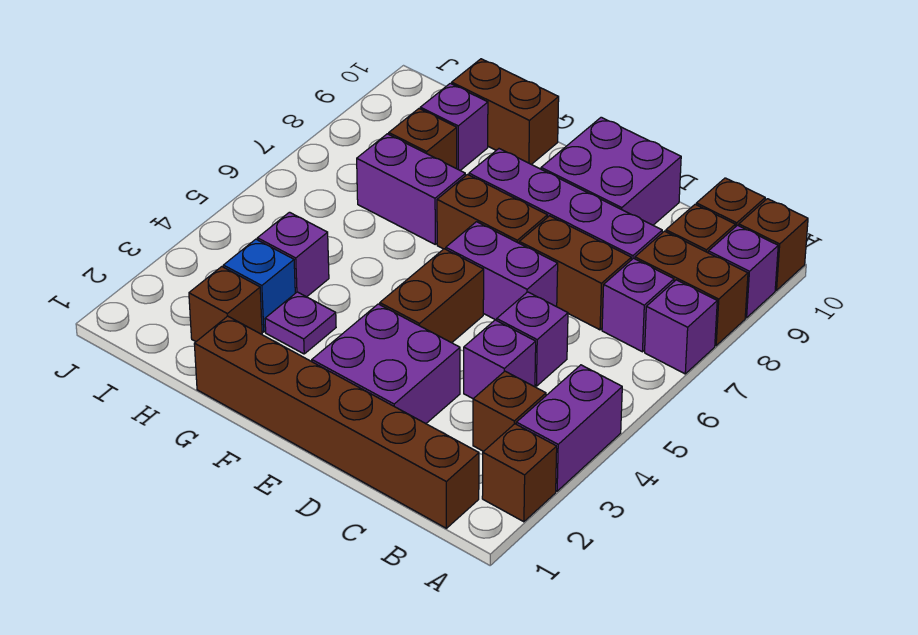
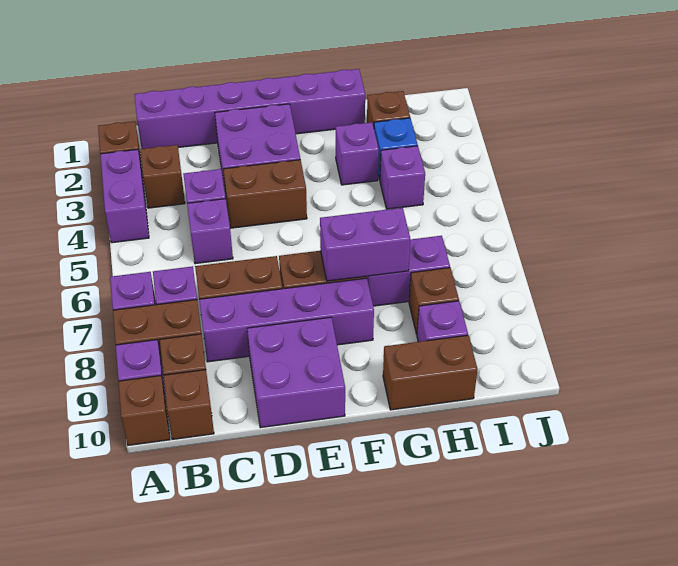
brown 1x6 brick [194,316,479,528] -> purple 1x6 brick [134,69,365,149]
purple 1x2 brick [446,222,558,320] -> purple 1x2 brick moved to [320,208,410,281]
brown 1x2 brick [380,249,484,343] -> brown 1x2 brick turned to [223,160,307,228]
purple 1x1 plate [265,292,336,354] -> purple 1x1 brick [336,122,379,185]

